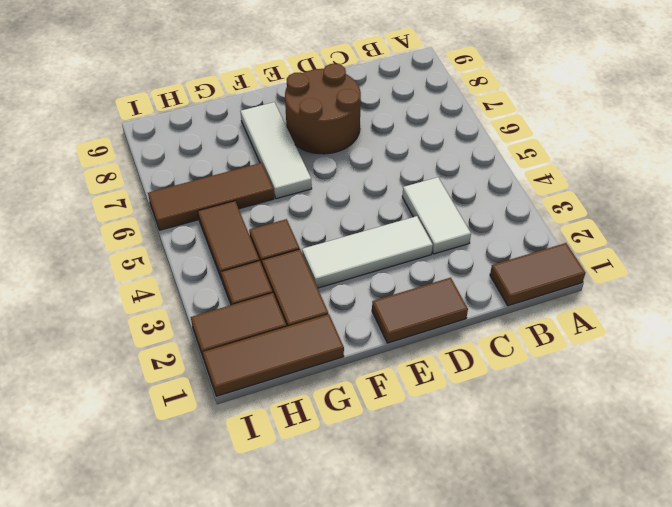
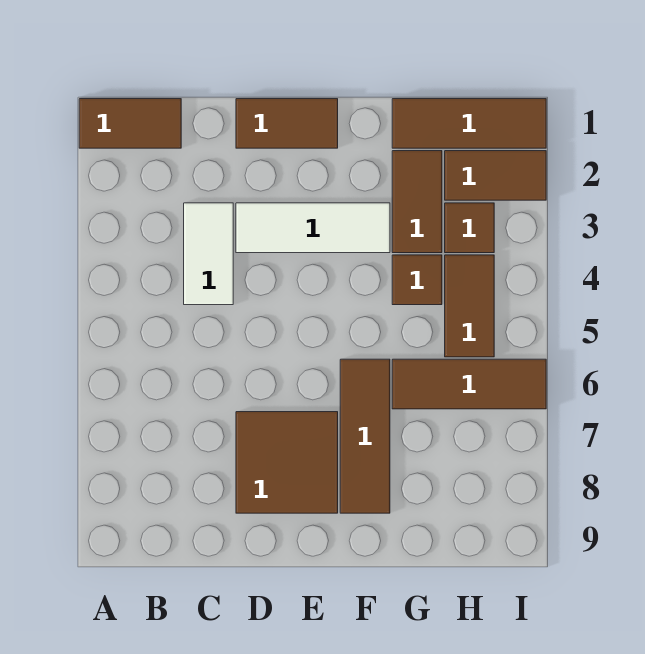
brown 2x2 round brick [285,64,361,154] -> brown 2x2 tile [236,412,338,513]
white 1x3 tile [240,102,312,199] -> brown 1x3 tile [340,359,390,513]

